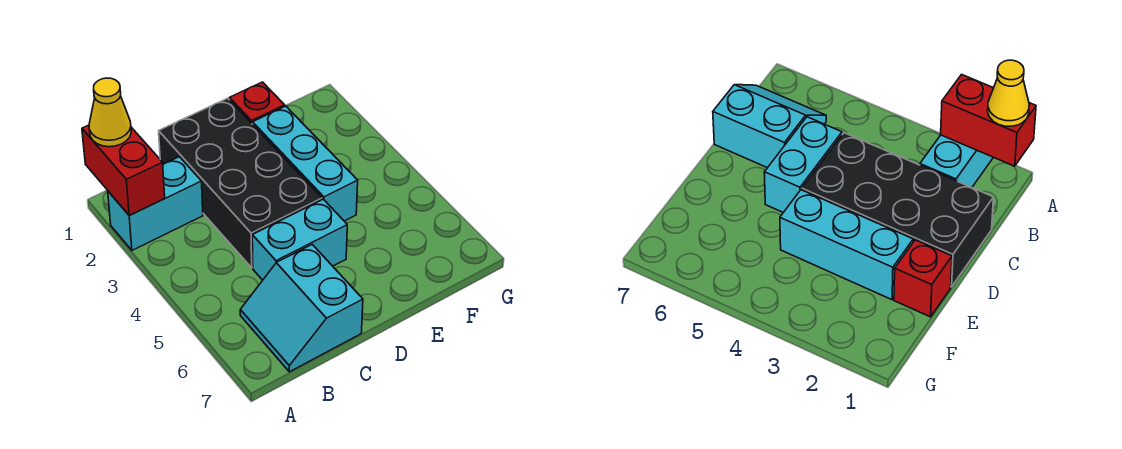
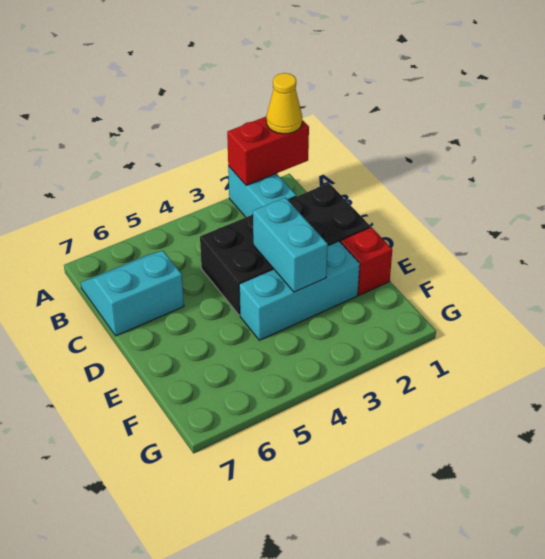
cyan 1x2 brick [252,199,347,280] -> cyan 1x2 brick moved to [253,198,328,292]

